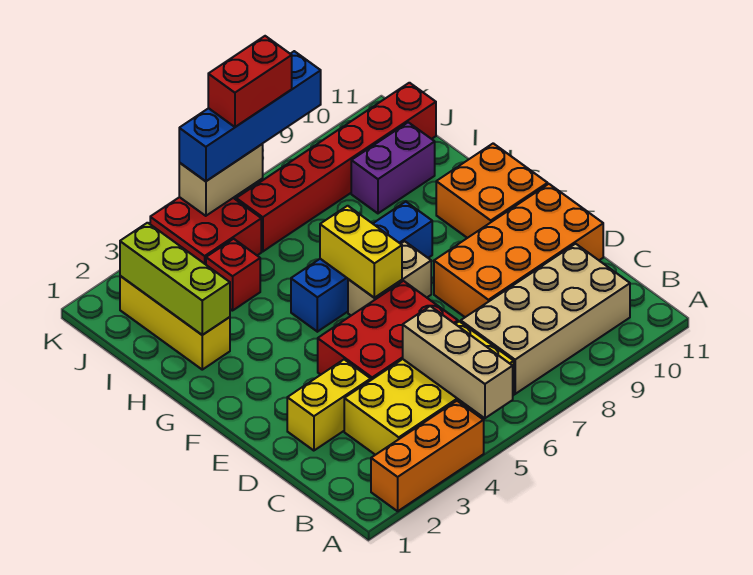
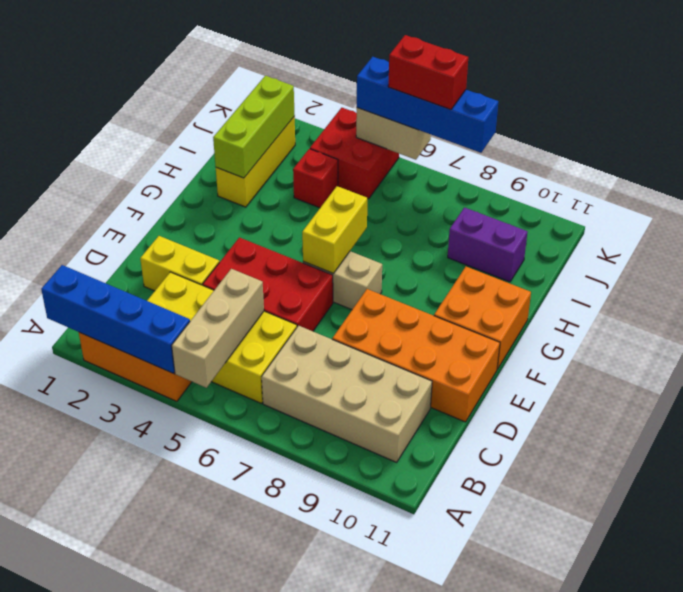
blue 1x4 brick [291,202,432,332] -> blue 1x4 brick moved to [41,265,190,374]
red 1x6 brick [236,83,436,251] -> none

